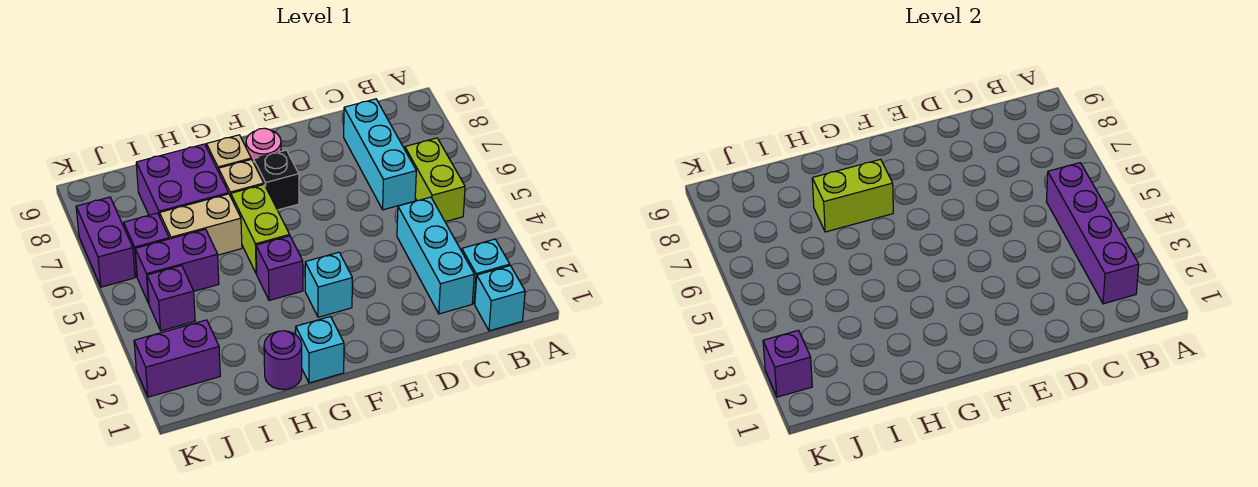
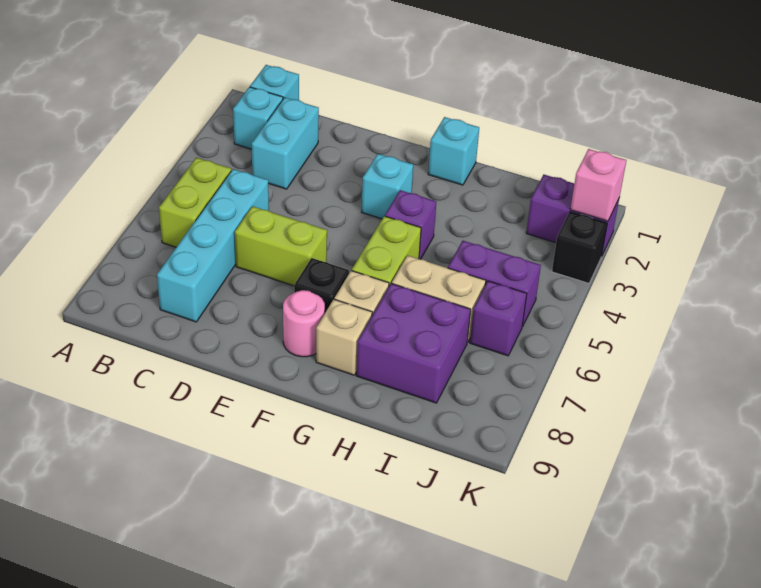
purple 1x4 brick [1046,163,1139,304] -> none
cyan 1x3 brick [397,197,474,314] -> cyan 1x2 brick [252,98,319,189]
cyan 1x3 brick [344,99,416,210] -> cyan 1x4 brick [157,169,269,322]
lime 1x2 brick [812,159,893,232] -> lime 1x2 brick moved to [235,206,327,286]
purple 1x1 round brick [264,331,302,390] -> none
purple 1x1 brick [147,266,195,331] -> none
purple 1x1 brick [763,330,812,397] -> pink 1x1 brick [570,149,626,221]
none -> black 1x1 brick [552,212,607,283]
purple 1x2 brick [76,197,135,287] -> none

